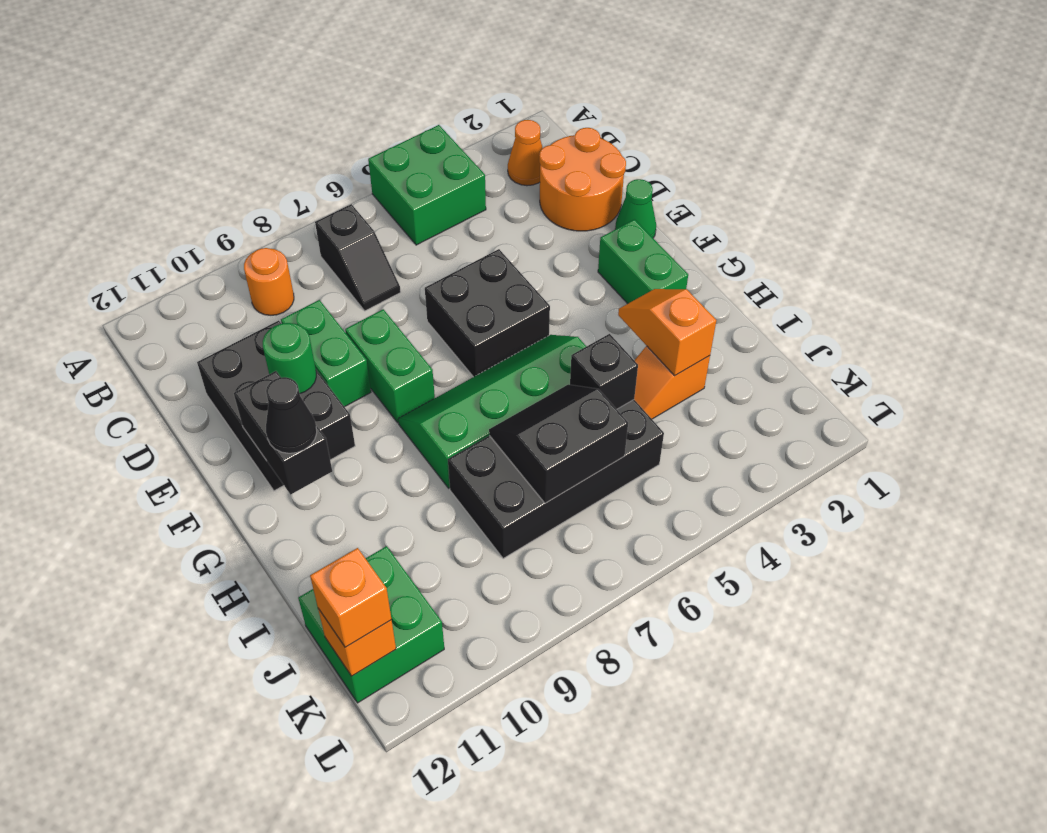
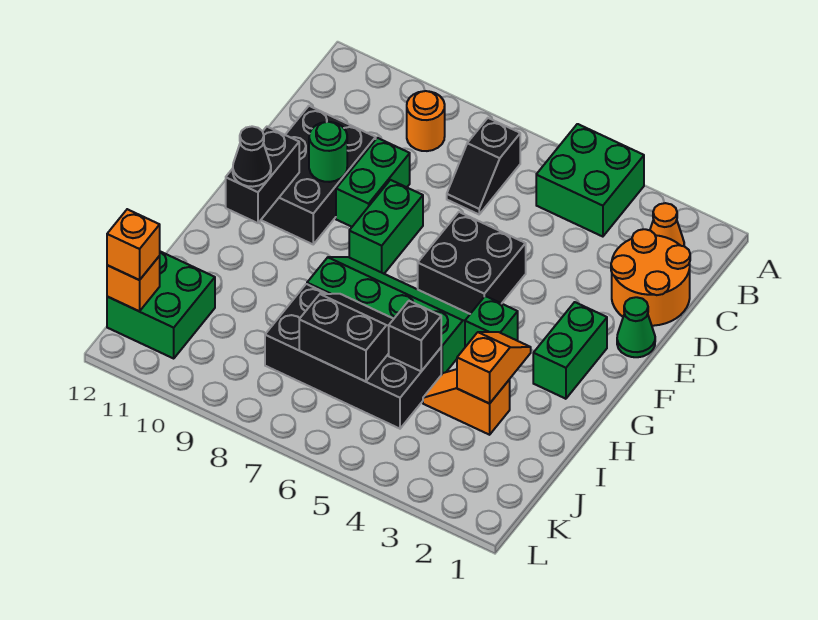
none -> green 1x1 brick [465,296,518,347]

